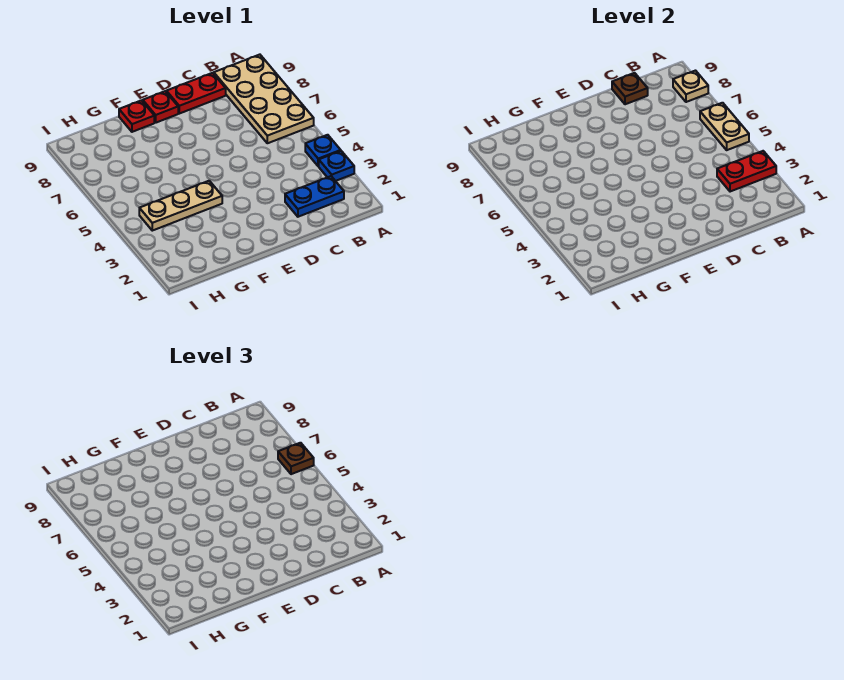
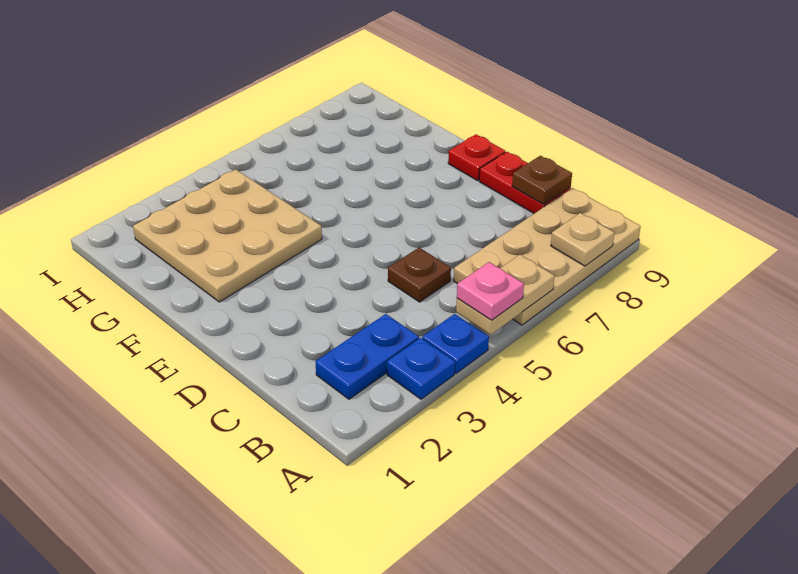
red 1x2 plate [717,151,776,192] -> none
none -> pink 1x1 plate [457,262,524,320]
brown 1x1 plate [278,443,314,474] -> brown 1x1 plate moved to [388,248,451,302]
blue 1x2 plate [285,176,344,217] -> blue 1x2 plate turned to [315,314,419,399]
tan 1x3 plate [139,181,222,231] -> tan 3x3 plate [133,169,322,302]
red 1x1 plate [119,100,154,132] -> none

